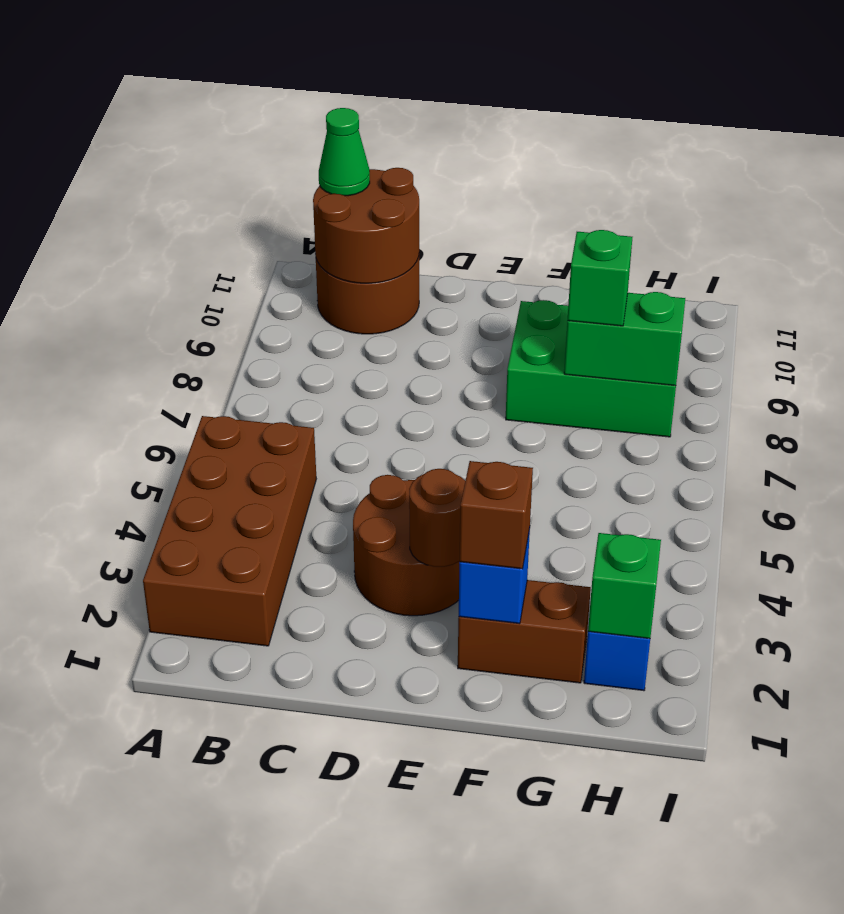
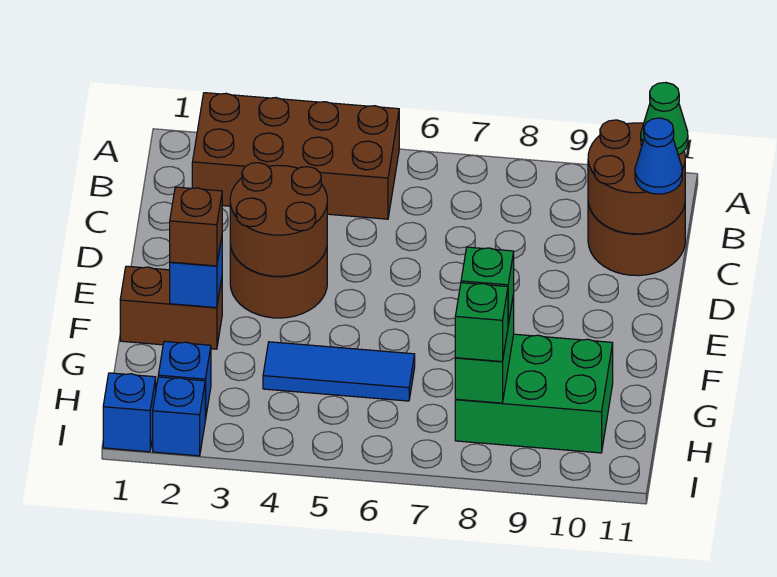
none -> blue 1x1 cone [635,118,682,194]
brown 1x1 round brick [409,469,465,567] -> brown 2x2 round brick [230,163,327,276]
brown 1x2 brick [458,580,591,683] -> brown 1x2 brick turned to [120,266,222,349]
green 2x3 brick [506,300,676,437] -> green 2x3 brick turned to [455,334,613,453]
none -> blue 1x3 tile [263,342,415,401]
green 1x1 brick [588,533,661,639] -> green 1x1 brick moved to [455,283,508,362]
none -> blue 1x1 brick [103,373,156,452]
none -> blue 1x1 brick [153,377,205,456]

